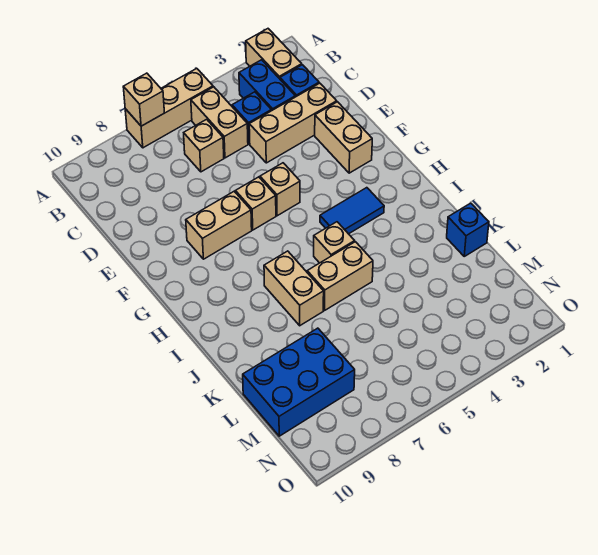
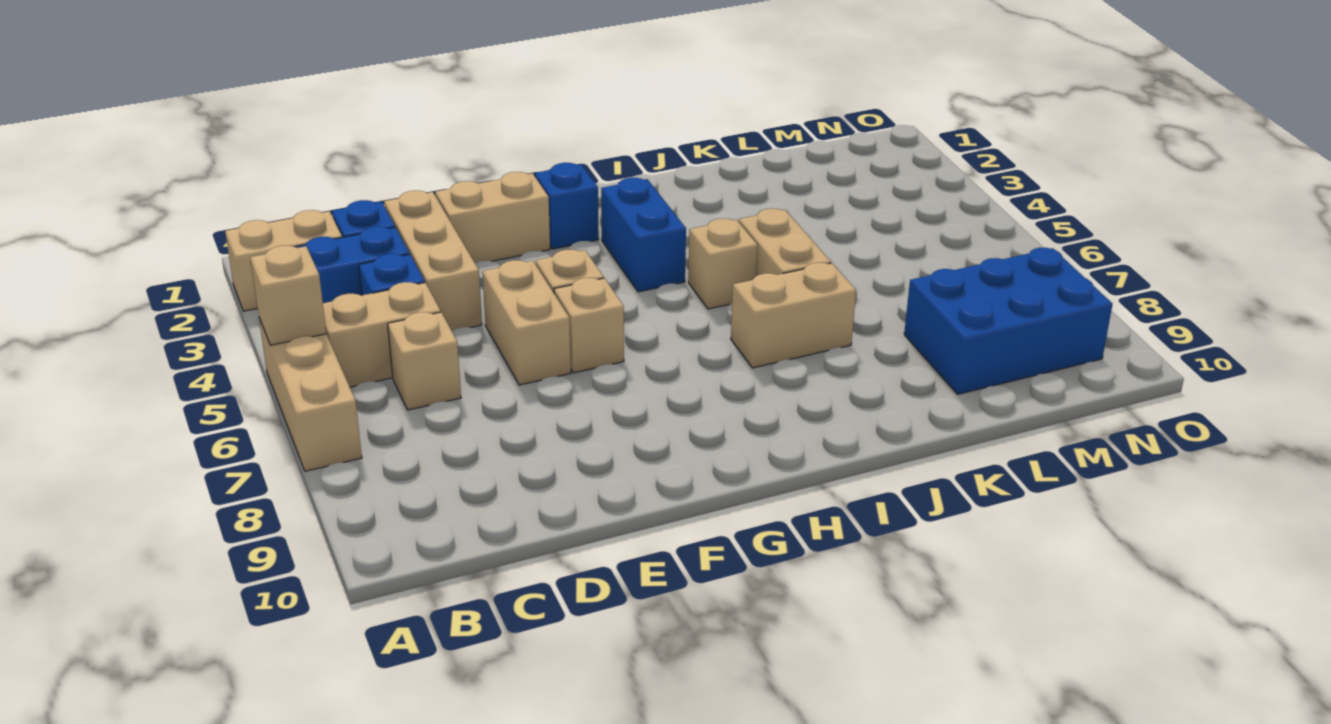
tan 1x1 brick [123,73,164,126] -> tan 1x1 brick moved to [250,245,326,345]
tan 1x2 brick [186,191,252,259] -> tan 1x2 brick moved to [482,260,571,385]
blue 1x2 tile [320,188,384,234] -> blue 1x2 brick [601,178,686,292]
blue 1x1 brick [447,203,489,256] -> blue 1x1 brick moved to [535,163,599,249]
blue 2x3 brick [243,328,355,436] -> blue 2x3 brick turned to [904,248,1112,394]

